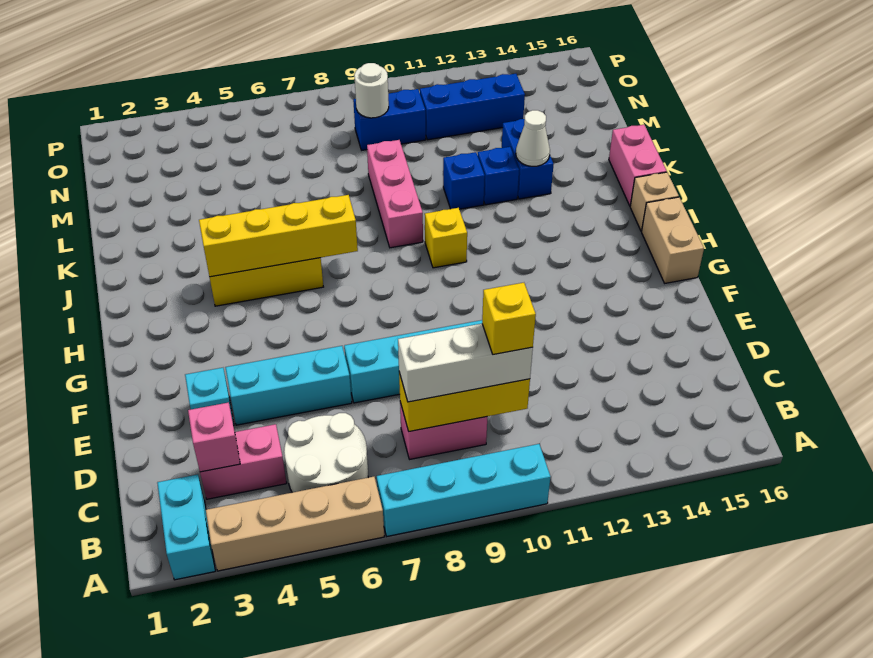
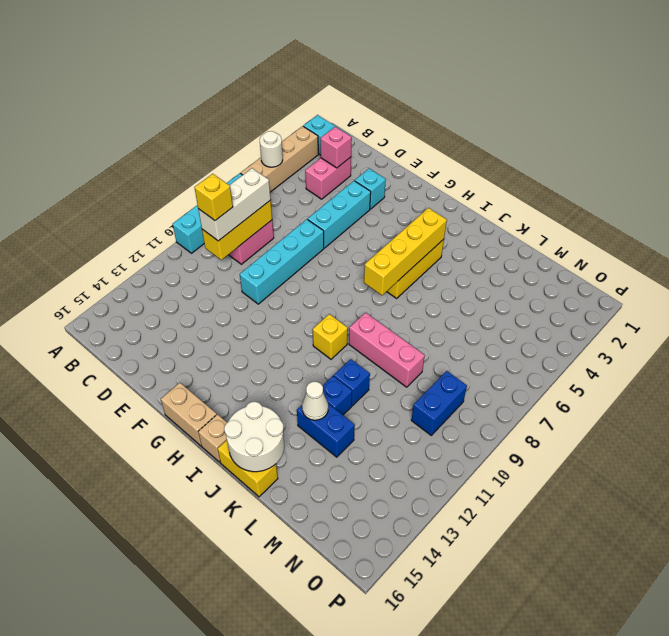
white 2x2 round brick [284,413,368,493] -> white 2x2 round brick moved to [224,402,284,472]
pink 1x2 brick [609,125,667,206] -> yellow 1x2 brick [218,440,278,497]
white 1x1 round brick [354,63,389,118] -> white 1x1 round brick moved to [260,131,283,167]
blue 1x3 brick [420,74,525,140] -> none

